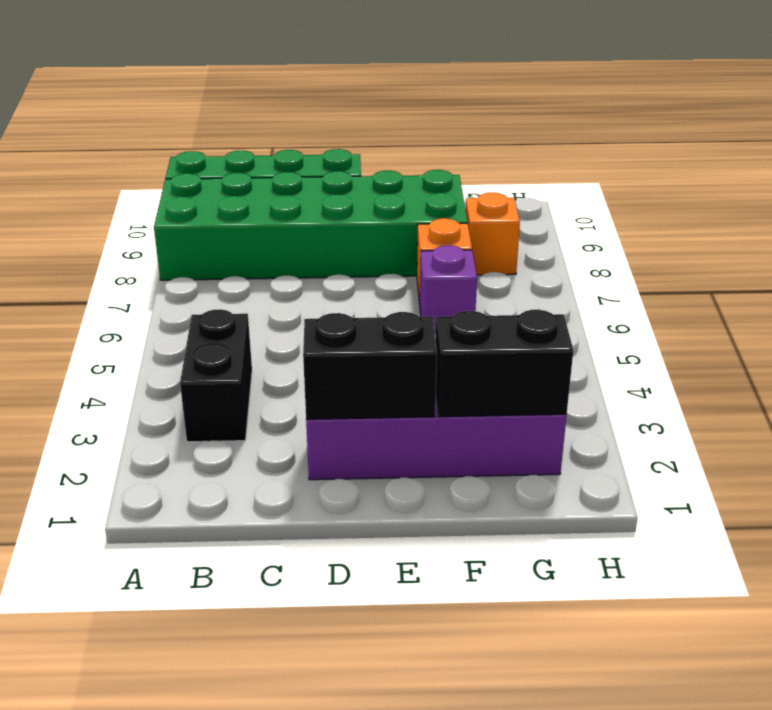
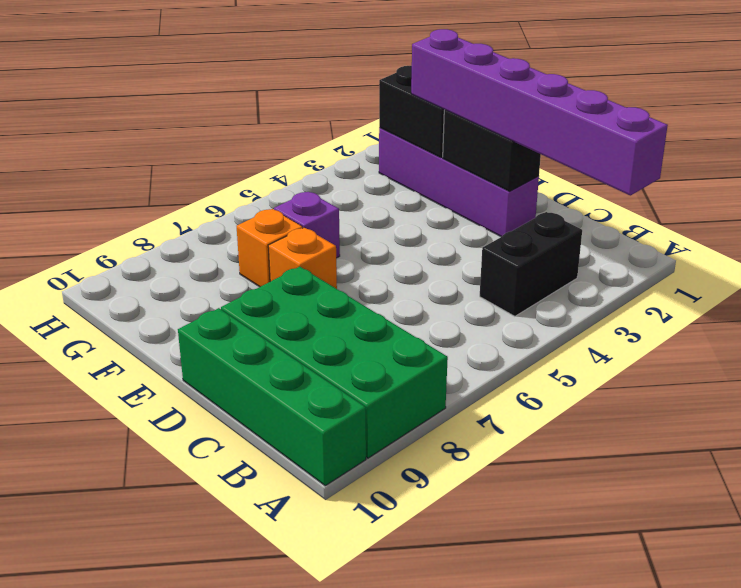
none -> purple 1x6 brick [411,29,668,195]
green 2x6 brick [154,170,468,280] -> green 2x4 brick [221,267,448,458]
orange 1x1 brick [465,193,520,275] -> orange 1x1 brick moved to [268,227,337,289]

